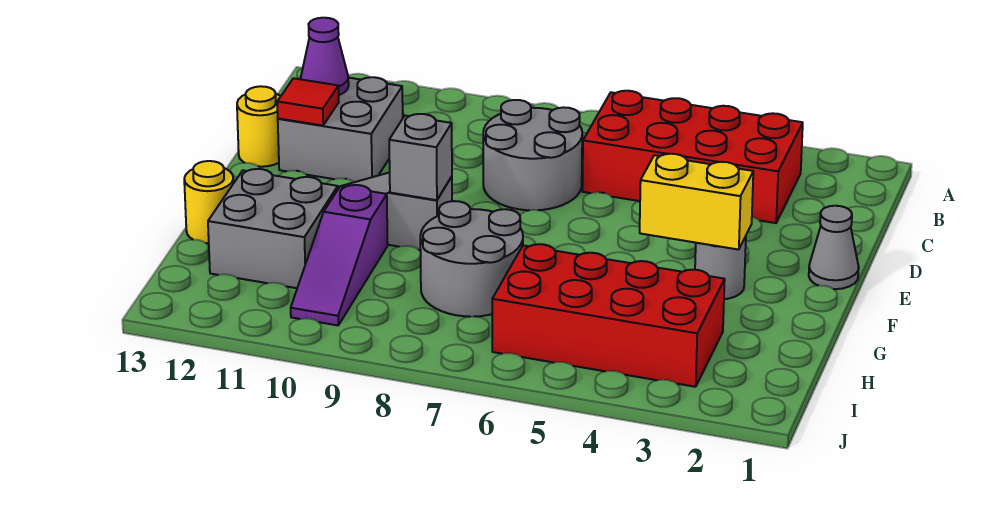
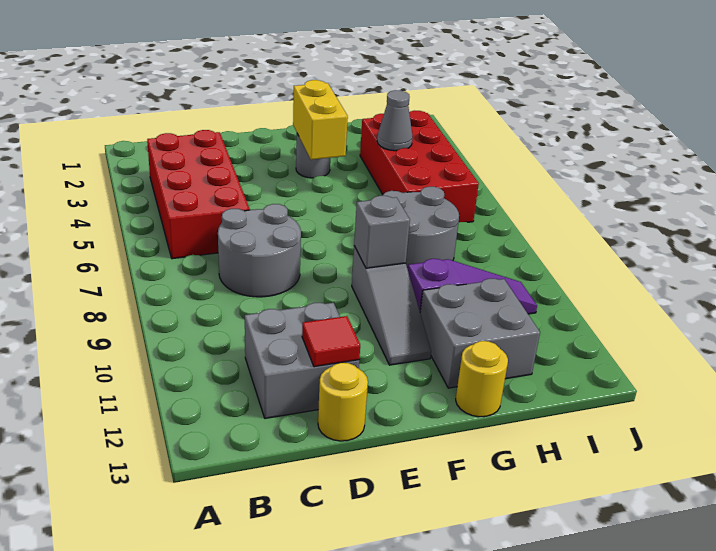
purple 1x1 cone [301,18,349,95] -> none
grey 1x1 cone [809,206,859,289] -> grey 1x1 cone moved to [377,90,413,151]

